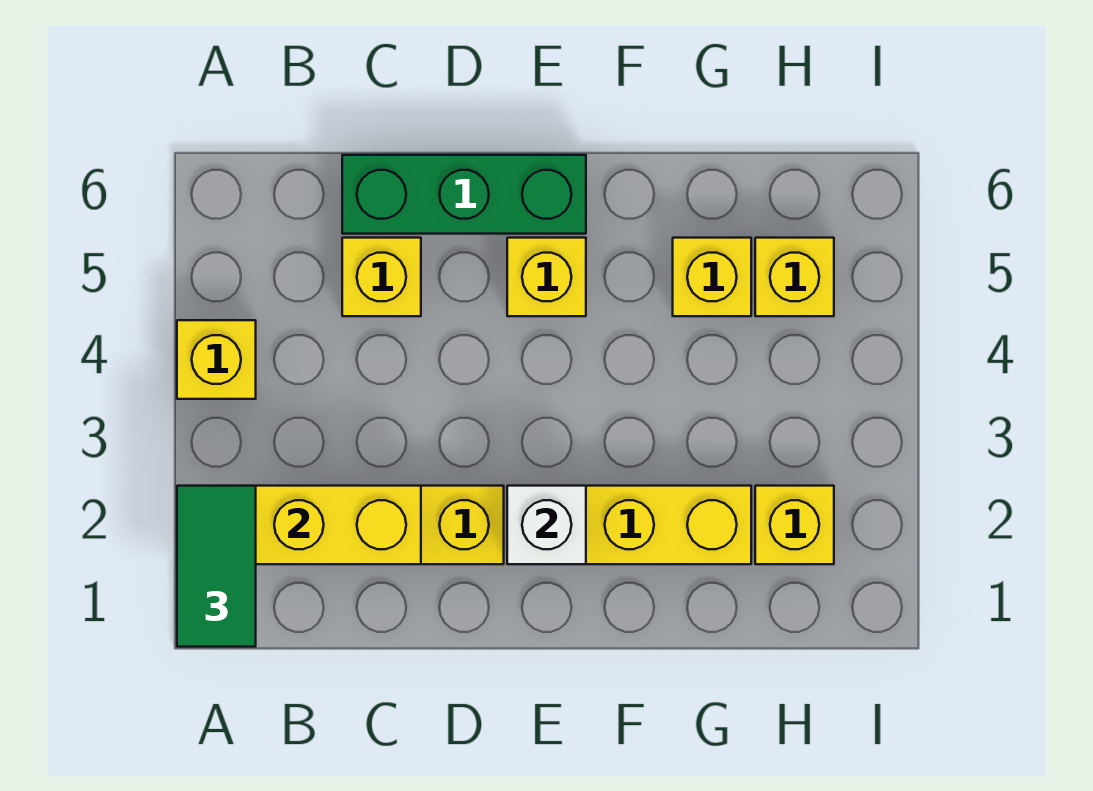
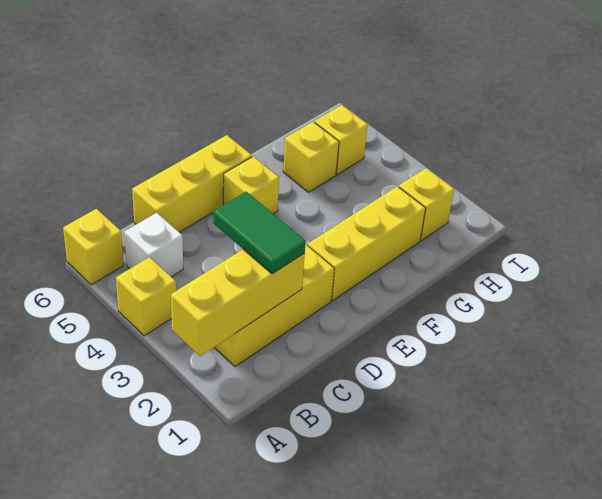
green 1x2 tile [177,486,256,647] -> green 1x2 tile moved to [213,192,306,274]
yellow 1x1 brick [342,238,421,316] -> yellow 1x1 brick moved to [63,209,124,285]
green 1x3 brick [342,155,586,234] -> yellow 1x3 brick [132,135,252,232]
white 1x1 brick [507,486,586,564] -> white 1x1 brick moved to [124,213,183,277]

